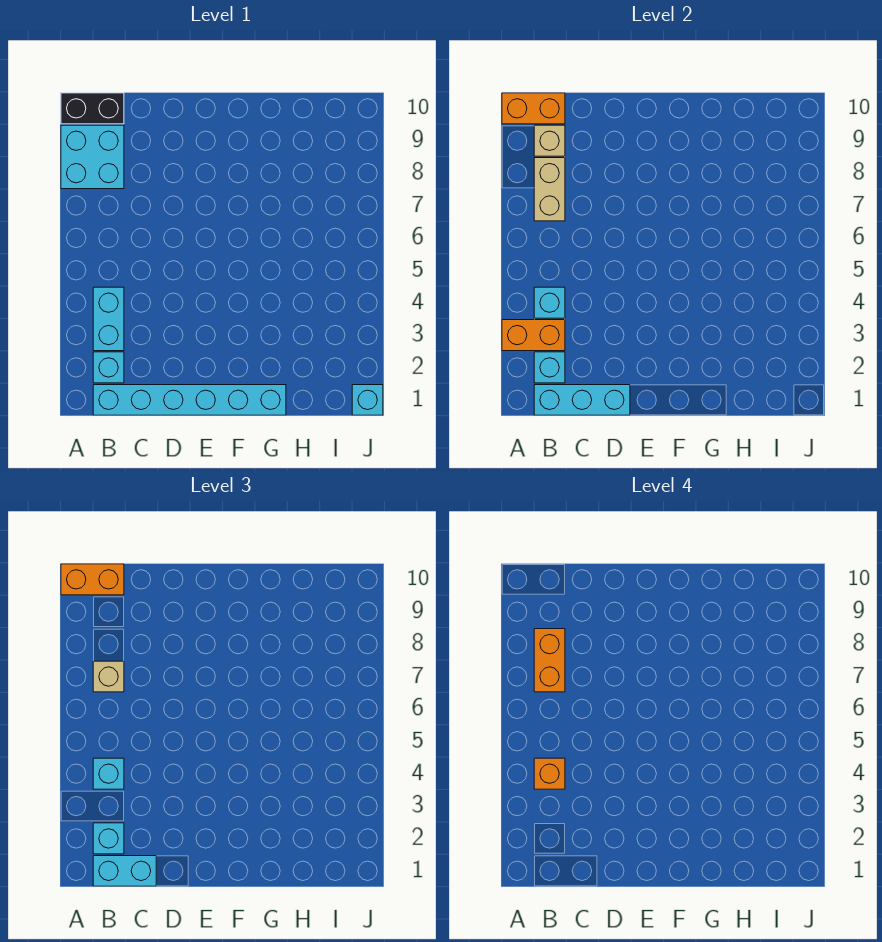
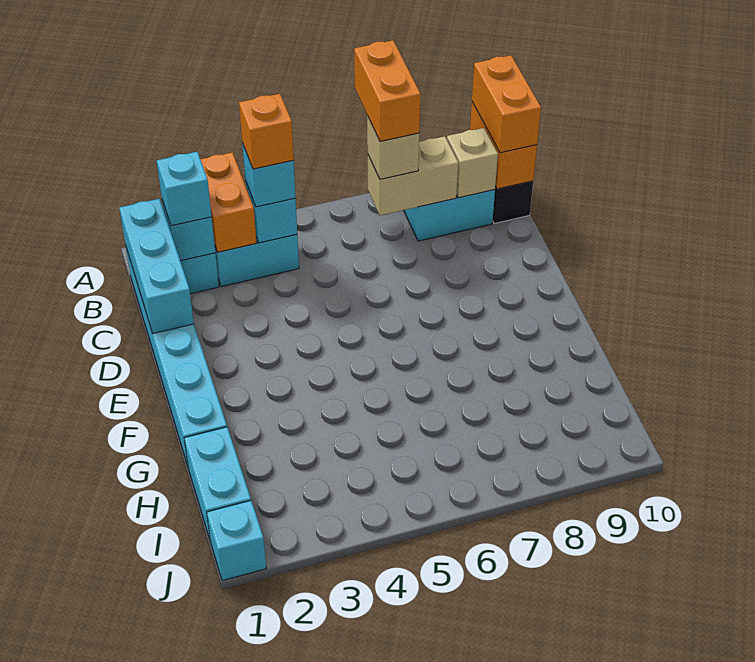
cyan 1x2 brick [93,856,156,886] -> cyan 1x2 brick moved to [184,427,251,542]
orange 1x2 brick [534,629,565,692] -> orange 1x2 brick turned to [354,40,421,141]

